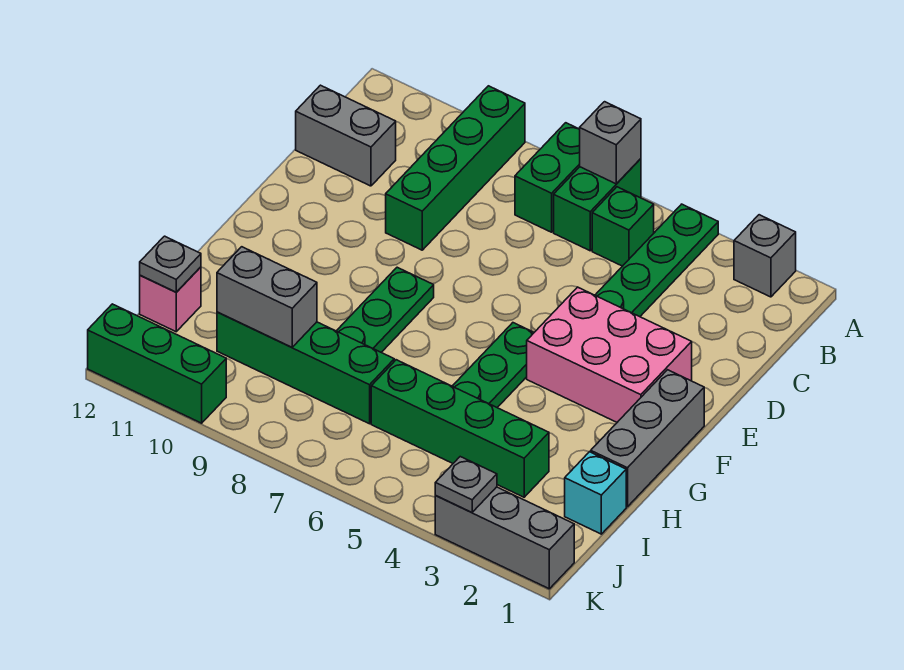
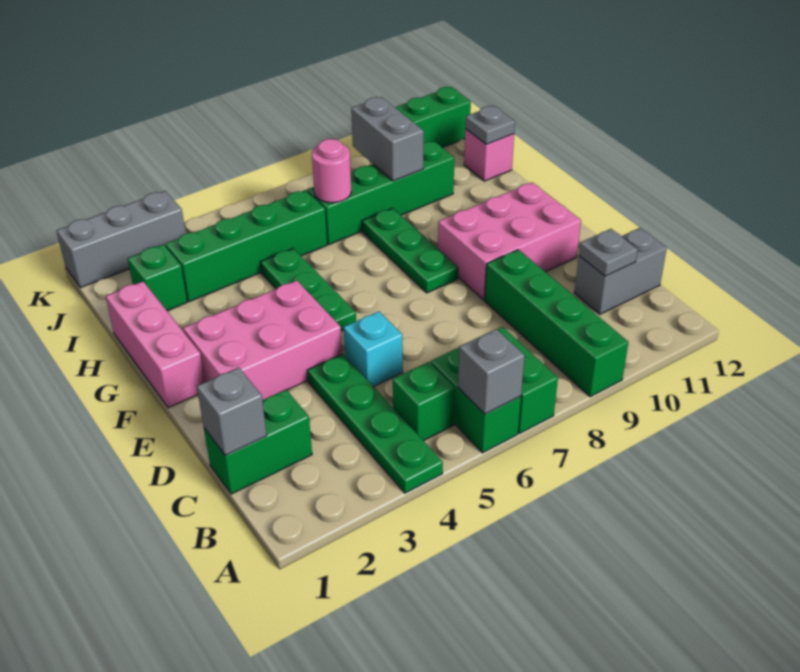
grey 1x1 brick [734,215,796,297] -> grey 1x1 brick moved to [197,367,267,455]
none -> green 1x2 brick [204,390,312,494]
none -> pink 2x3 brick [438,182,581,300]
grey 1x3 brick [591,370,704,507] -> pink 1x3 brick [106,281,205,408]
cyan 1x1 brick [565,452,626,534] -> cyan 1x1 brick moved to [344,311,403,387]
none -> green 1x1 brick [128,245,187,311]
none -> pink 1x1 round brick [312,139,351,203]
grey 1x2 brick [217,247,317,347] -> grey 1x2 brick turned to [351,97,424,181]
grey 1x1 plate [435,457,497,513] -> grey 1x1 plate moved to [579,229,638,276]

